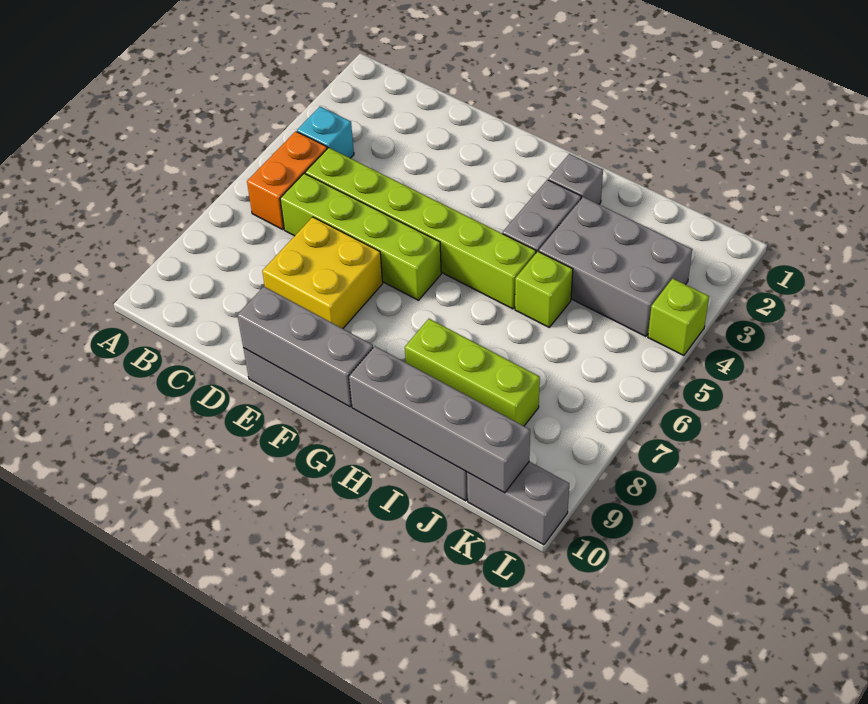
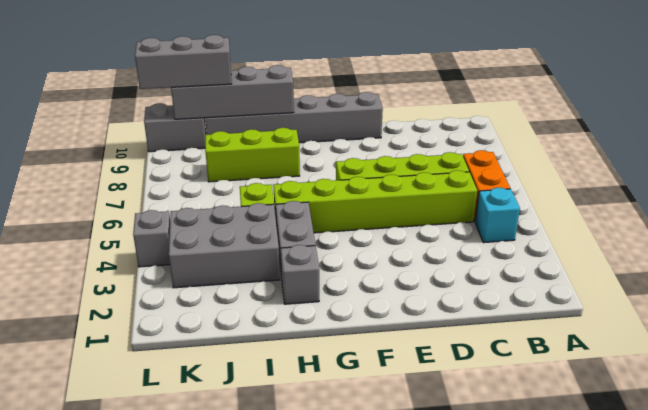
yellow 2x2 brick [262,217,383,329] -> none
grey 1x3 brick [237,286,373,407] -> grey 1x3 brick moved to [135,35,232,89]
lime 1x1 brick [648,278,709,356] -> grey 1x1 brick [133,210,170,267]

